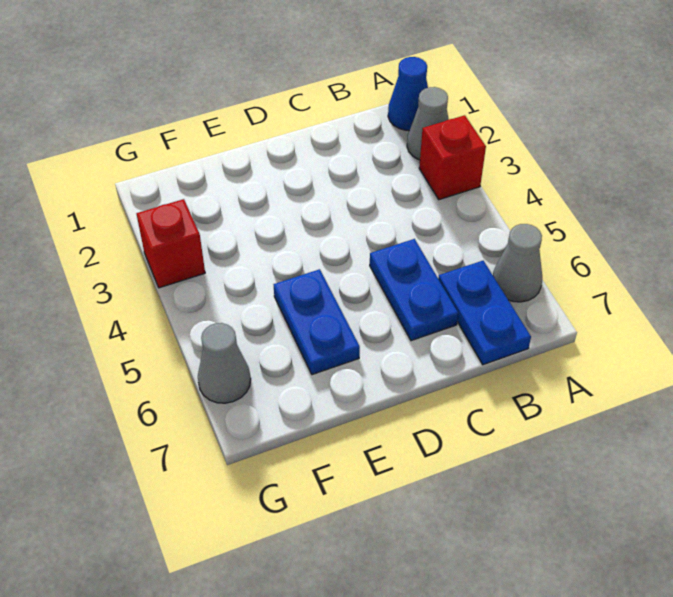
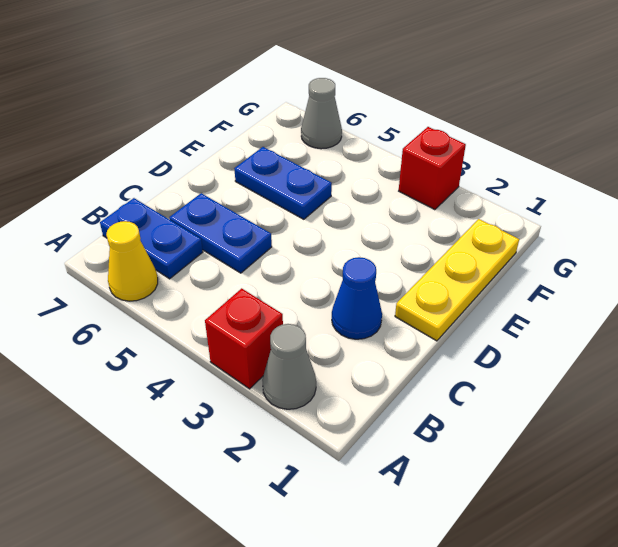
blue 1x1 cone [388,57,428,131] -> blue 1x1 cone moved to [332,257,382,339]
grey 1x1 cone [493,224,542,302] -> yellow 1x1 cone [106,221,158,301]
none -> yellow 1x3 plate [395,219,519,341]

